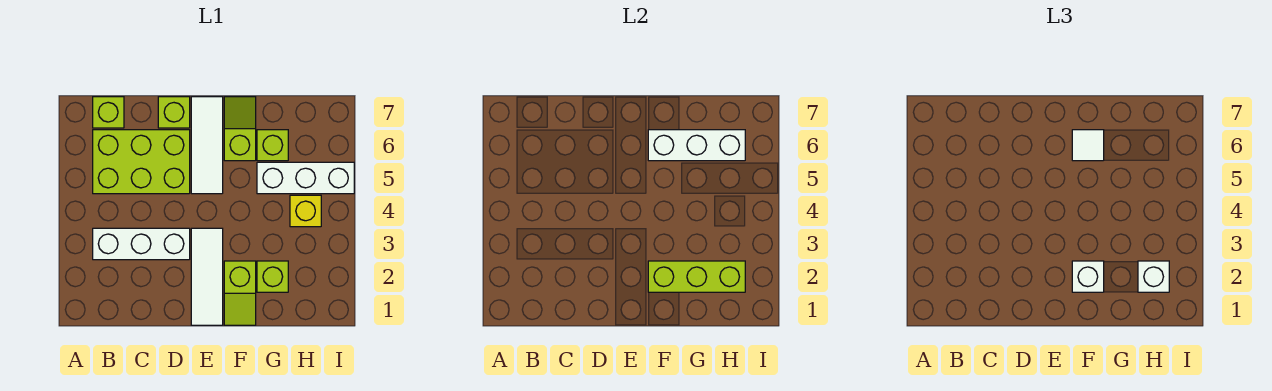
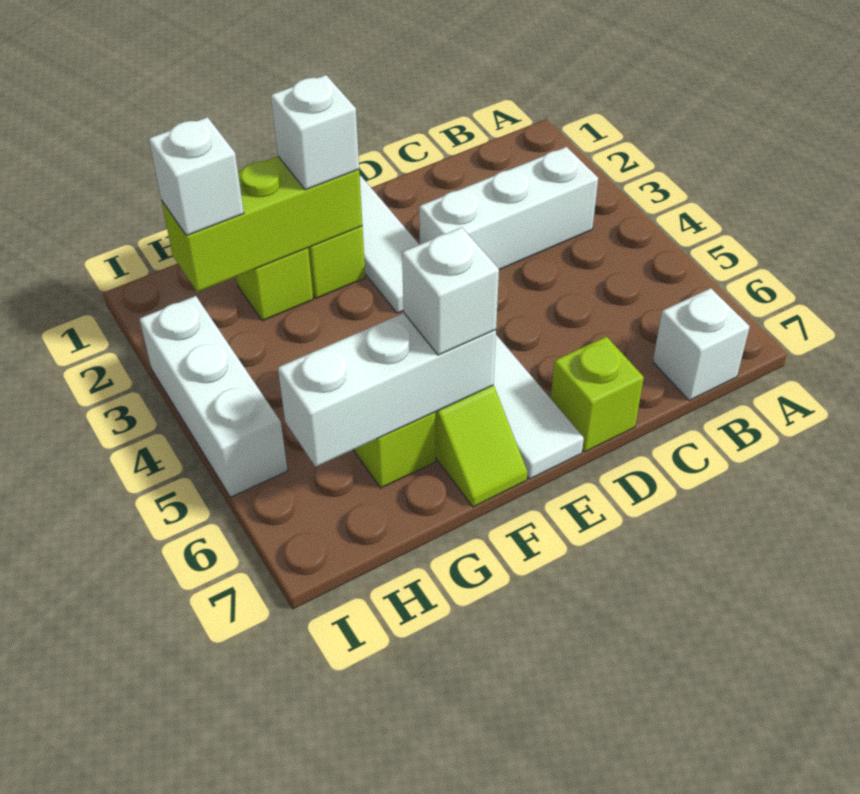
lime 2x3 brick [93,130,190,194] -> none
lime 1x1 brick [93,97,124,128] -> white 1x1 brick [653,288,750,400]
white 1x1 tile [1072,130,1104,161] -> white 1x1 brick [402,227,499,355]
white 1x3 brick [257,162,354,194] -> white 1x3 brick turned to [139,296,288,497]
yellow 1x1 brick [290,195,321,227] -> none

